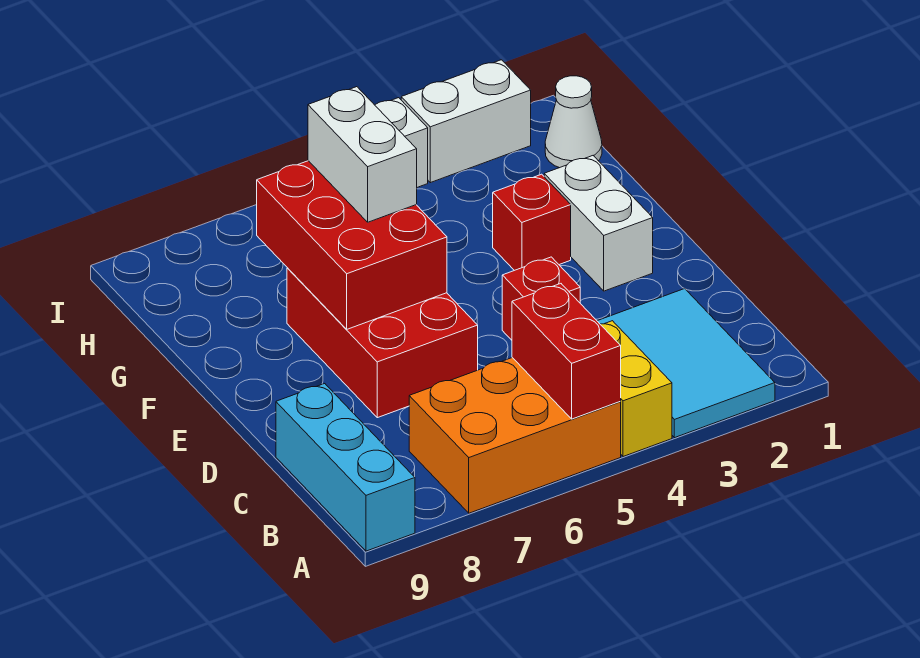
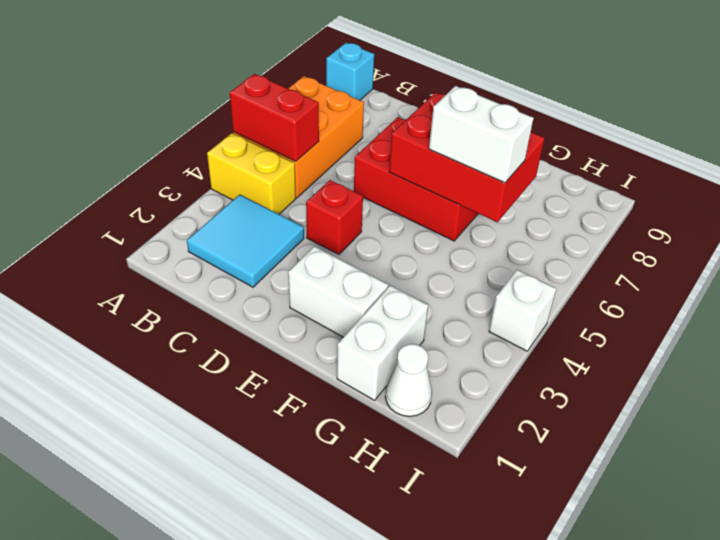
cyan 2x3 tile [598,289,775,438] -> cyan 2x2 tile [187,195,304,287]
cyan 1x3 brick [276,384,415,551] -> cyan 1x1 brick [326,43,374,100]
red 1x1 brick [493,174,571,271] -> none
white 1x2 brick [401,60,531,183] -> white 1x2 brick moved to [337,285,428,400]

